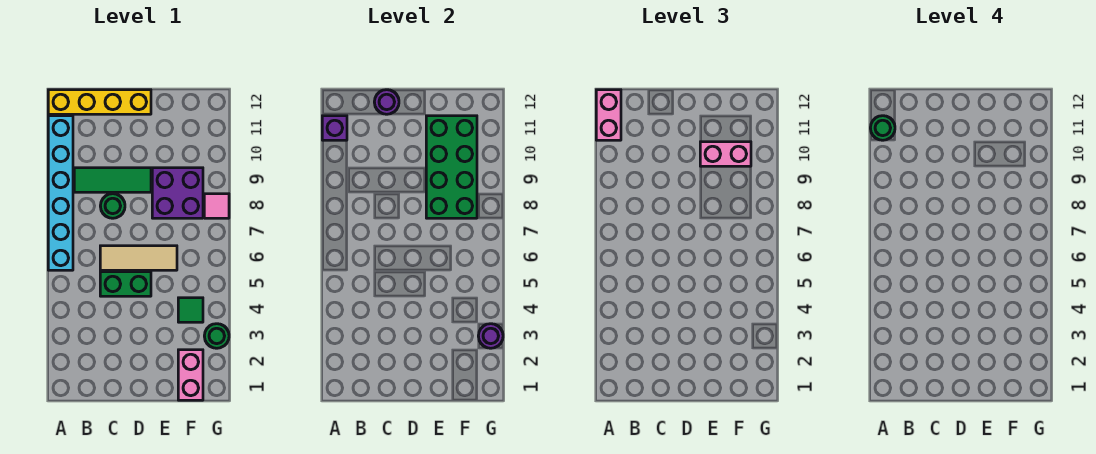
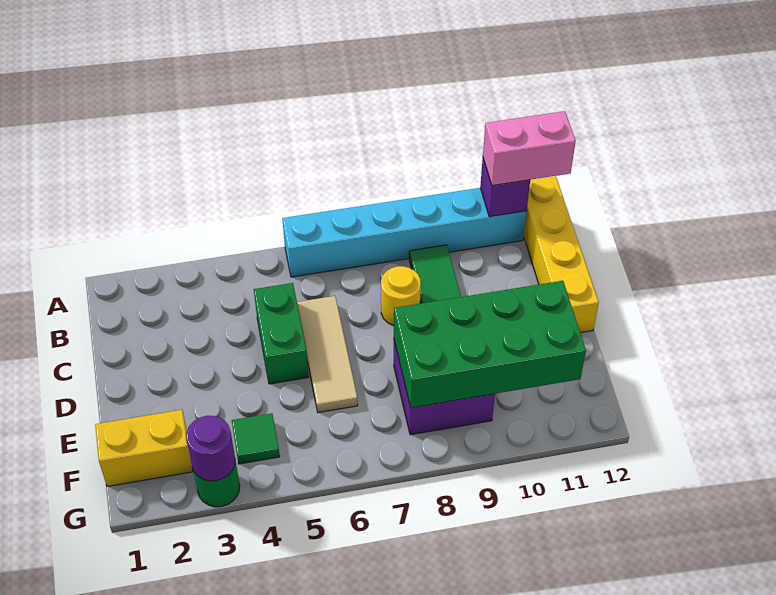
green 1x1 round brick [870,116,895,140] -> none
green 1x1 round brick [100,194,125,218] -> yellow 1x1 round brick [381,266,421,326]
purple 1x1 round brick [374,90,399,114] -> none
pink 1x2 brick [700,142,751,166] -> none
pink 1x2 brick [178,350,203,400] -> yellow 1x2 brick [95,410,193,486]
pink 1x1 tile [204,194,229,218] -> none

